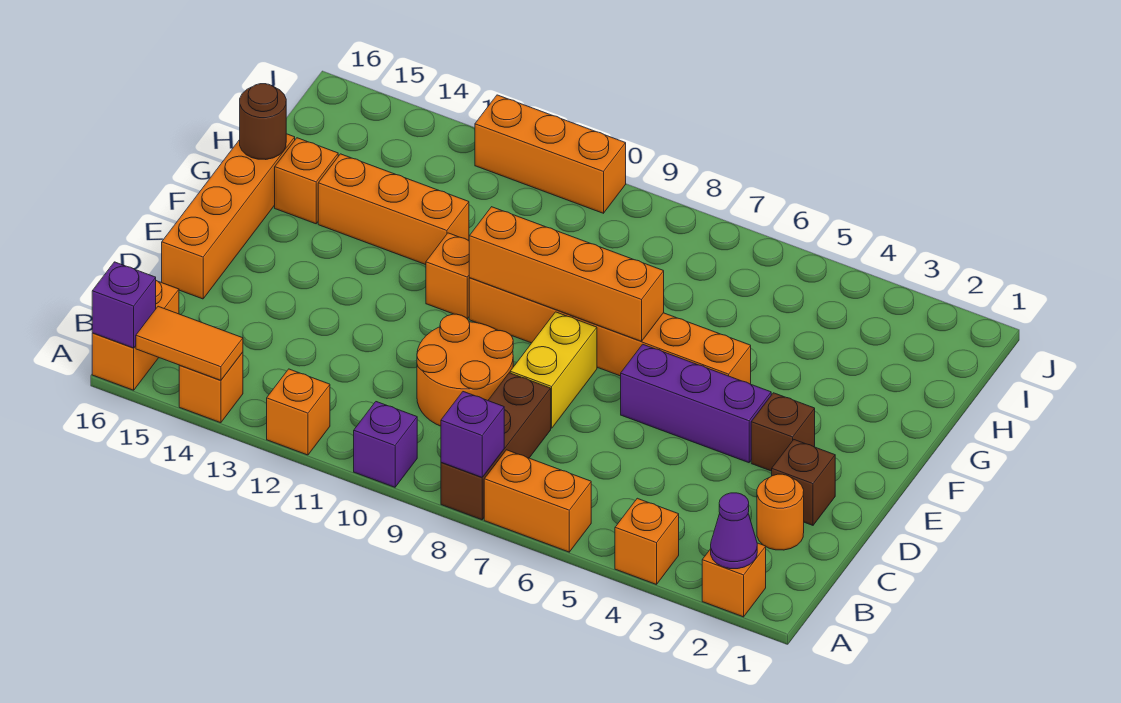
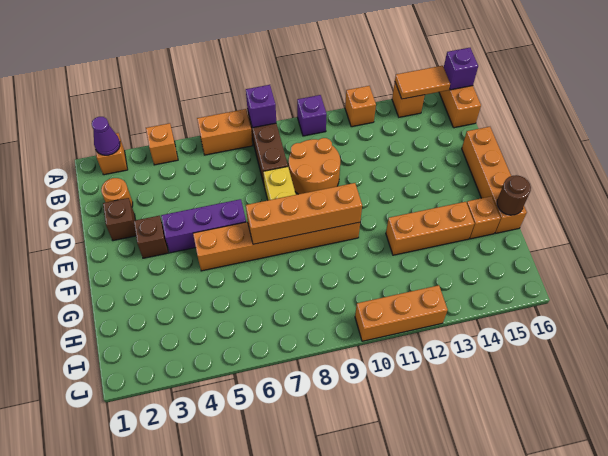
orange 1x1 brick [426,233,469,319] -> none

